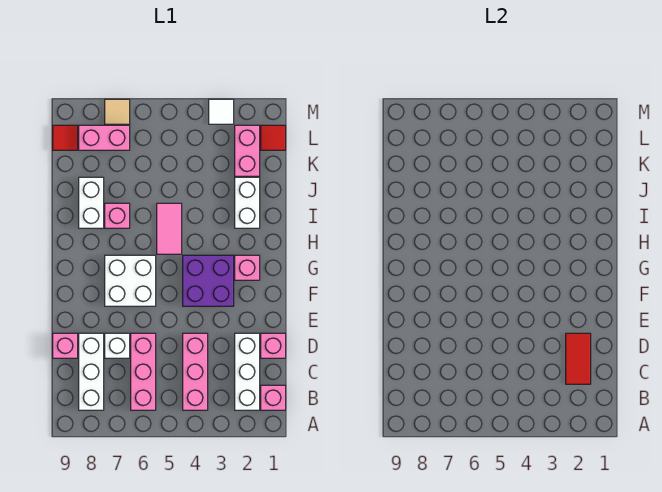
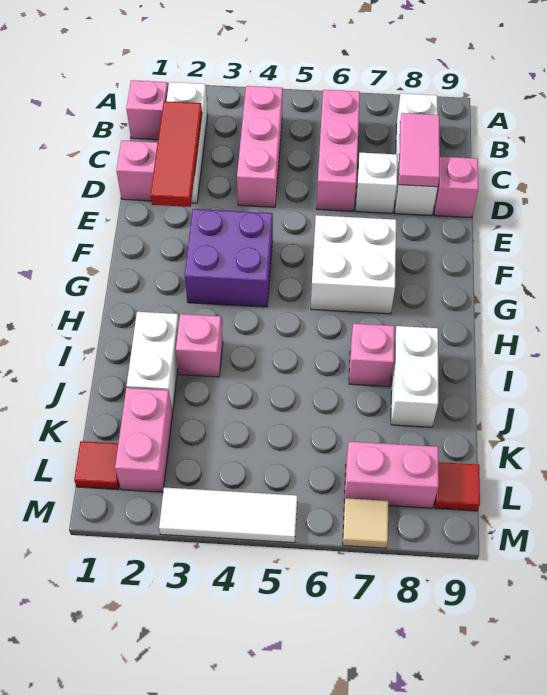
red 1x2 tile [566,333,591,384] -> red 1x3 tile [151,101,202,207]
pink 1x1 brick [235,255,260,280] -> pink 1x1 brick moved to [176,314,223,377]
pink 1x2 tile [157,203,182,254] -> pink 1x2 tile moved to [399,113,440,187]
white 1x1 tile [209,99,234,124] -> white 1x3 tile [159,487,297,543]

